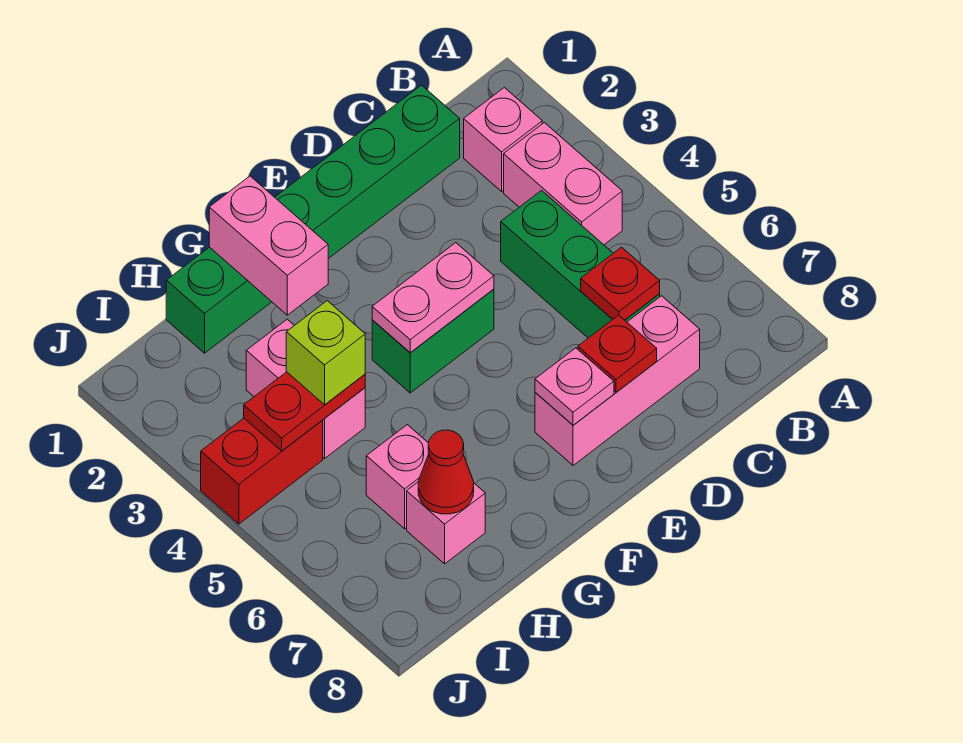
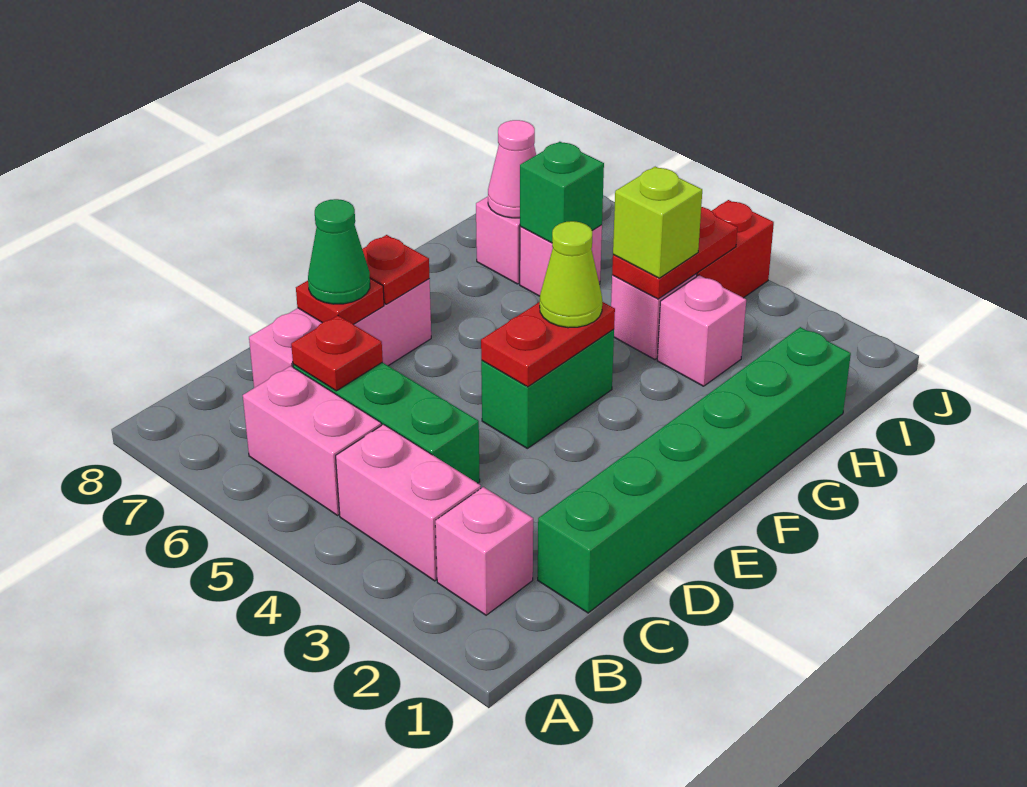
none -> green 1x1 cone [308,199,370,304]
pink 1x2 plate [372,243,494,352] -> red 1x2 plate [481,302,615,387]
pink 1x1 plate [535,348,614,425] -> red 1x1 plate [362,235,429,304]
none -> lime 1x1 cone [540,221,602,328]
pink 1x2 brick [209,176,328,315] -> pink 1x2 brick moved to [243,366,381,515]
none -> green 1x1 brick [520,142,604,243]
red 1x1 cone [418,430,474,514] -> pink 1x1 cone [488,120,536,218]

